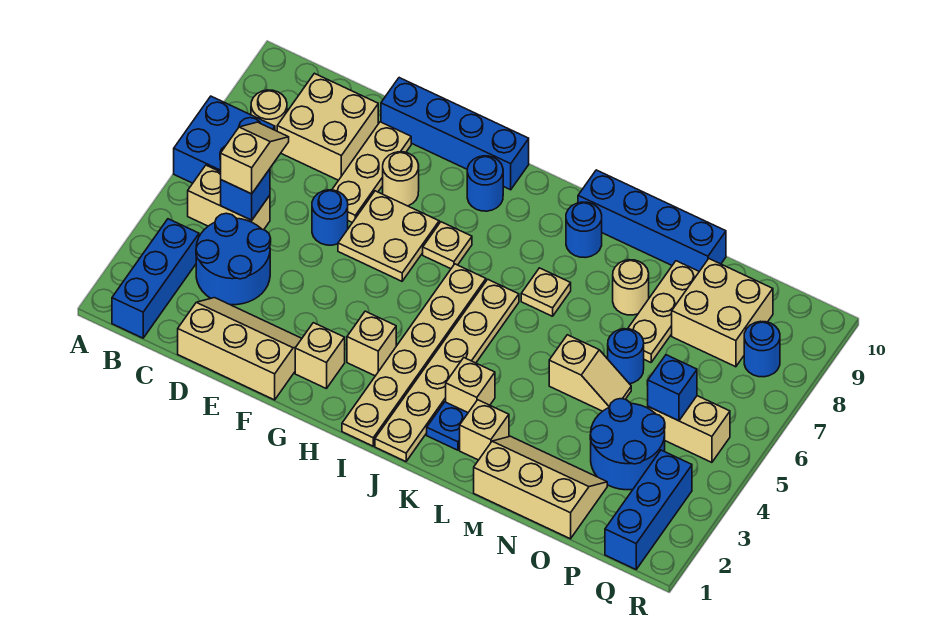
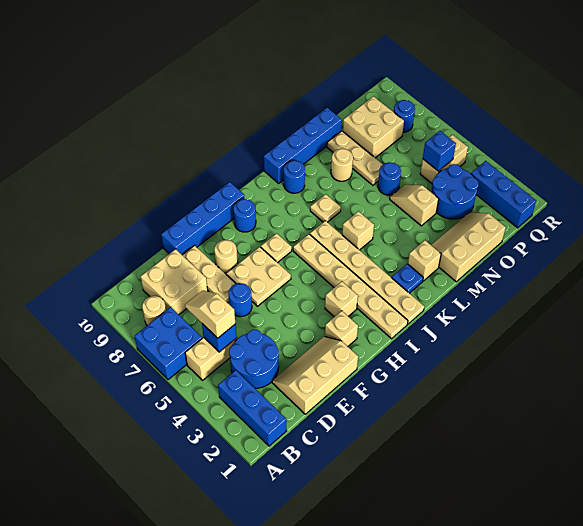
tan 1x1 brick [446,358,495,412] -> tan 1x1 brick moved to [342,211,374,250]
tan 1x2 slope [549,335,631,411] -> tan 1x2 slope turned to [390,185,439,226]

